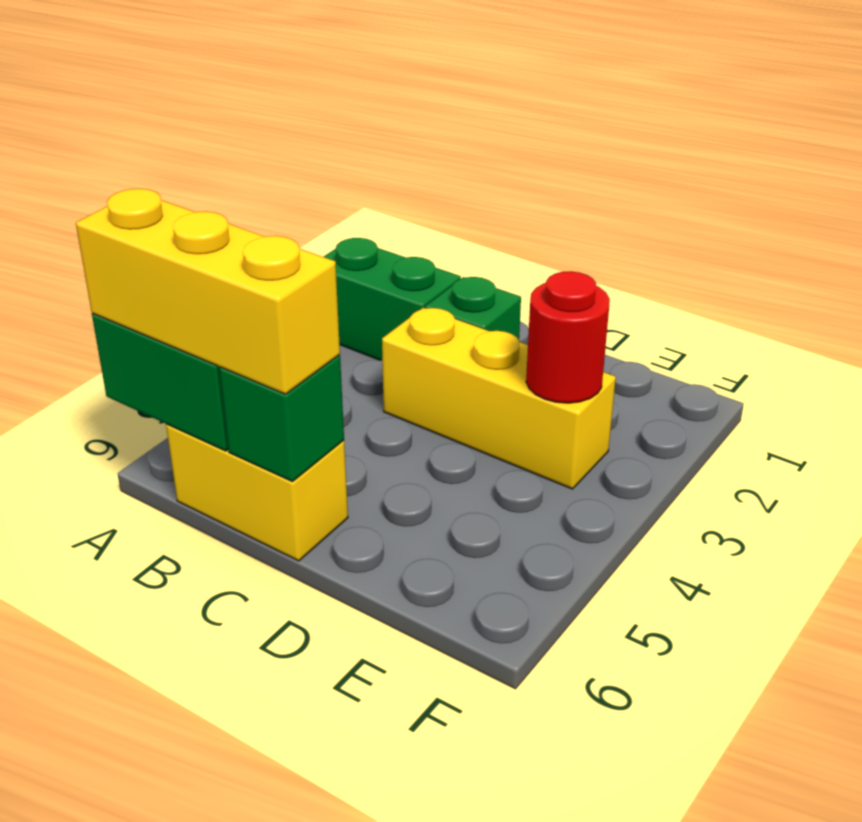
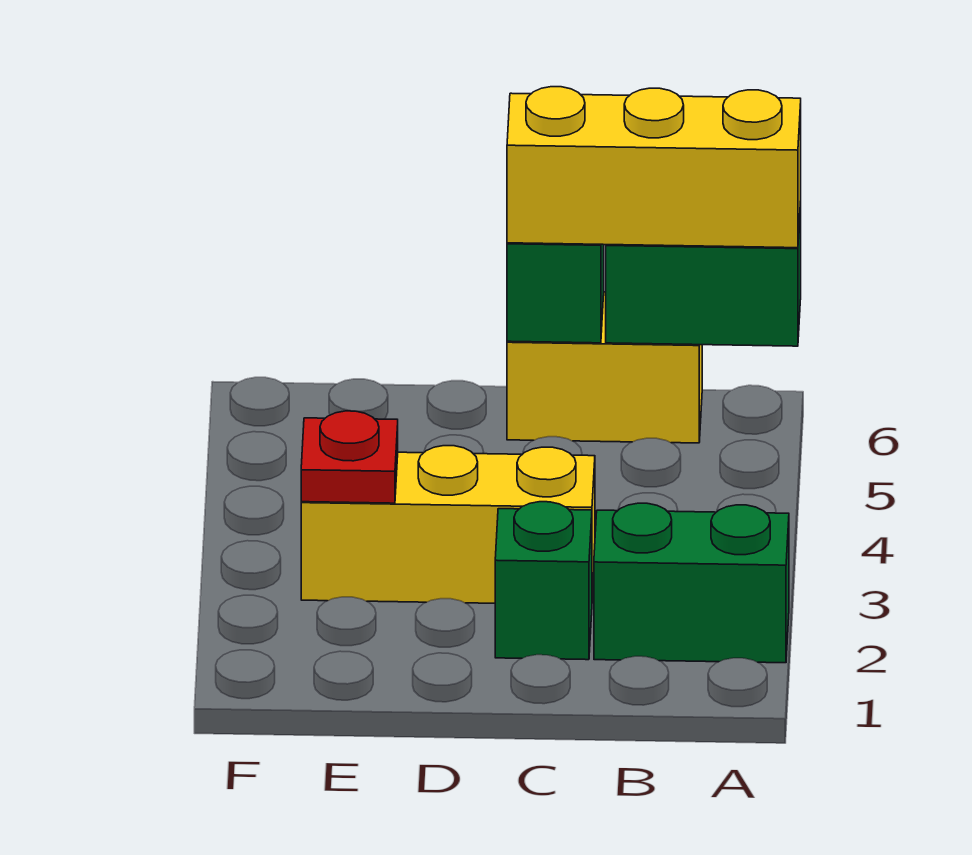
red 1x1 round brick [526,271,610,403] -> red 1x1 plate [301,411,398,503]

